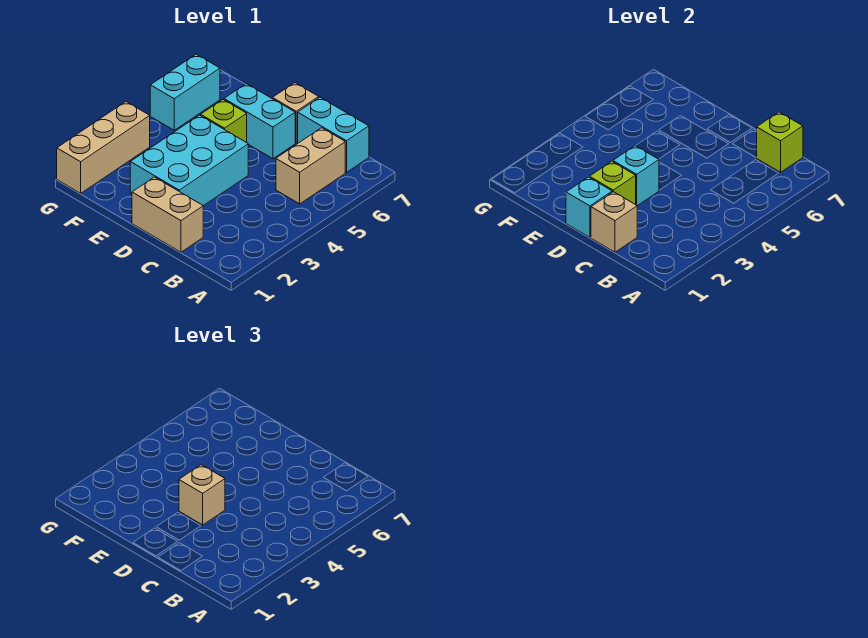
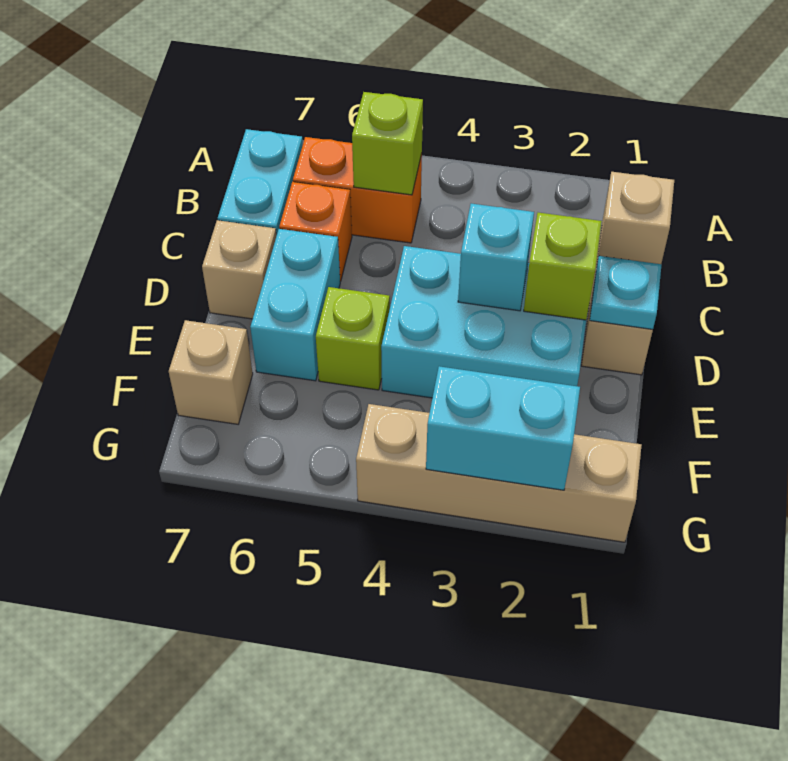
tan 1x2 brick [276,128,345,204] -> orange 1x2 brick [293,137,422,243]
lime 1x1 brick [757,112,803,172] -> lime 1x1 brick moved to [352,92,423,195]
none -> orange 1x1 brick [279,182,352,281]
cyan 1x1 brick [566,177,612,237] -> cyan 1x1 plate [590,256,662,329]
tan 1x1 brick [179,465,225,525] -> tan 1x1 brick moved to [169,320,253,424]
tan 1x3 brick [57,102,150,193] -> tan 1x4 brick [356,404,642,542]
cyan 1x2 brick [150,54,220,130] -> cyan 1x2 brick moved to [426,366,580,490]

